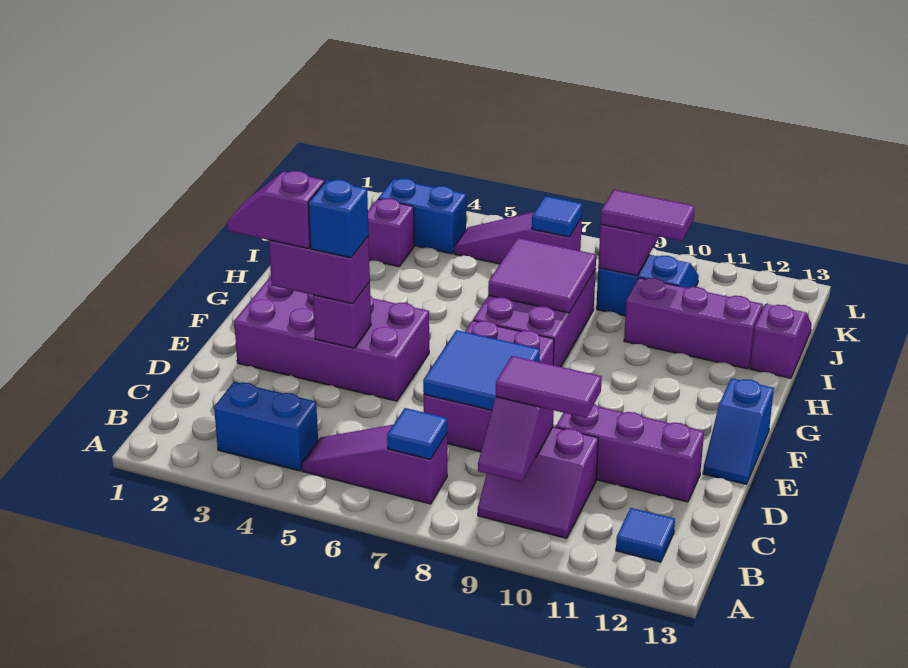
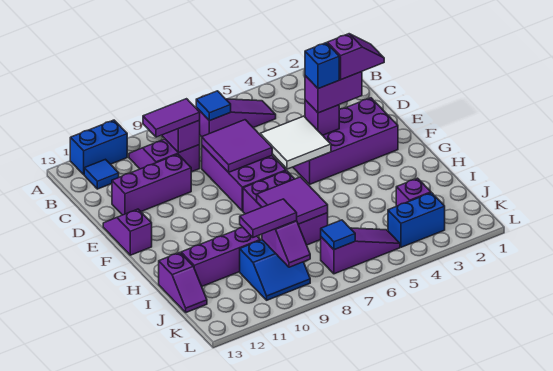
blue 1x2 brick [214,382,318,471] -> blue 1x2 brick moved to [70,120,127,174]
blue 2x2 tile [423,330,540,410] -> purple 2x2 tile [202,120,272,173]
none -> white 2x2 tile [260,116,331,169]
blue 1x2 slope [703,378,774,484] -> purple 1x2 slope [103,209,152,255]

